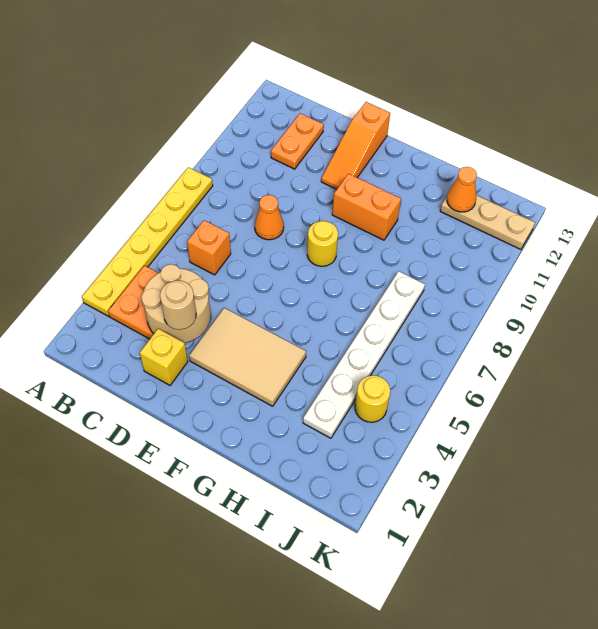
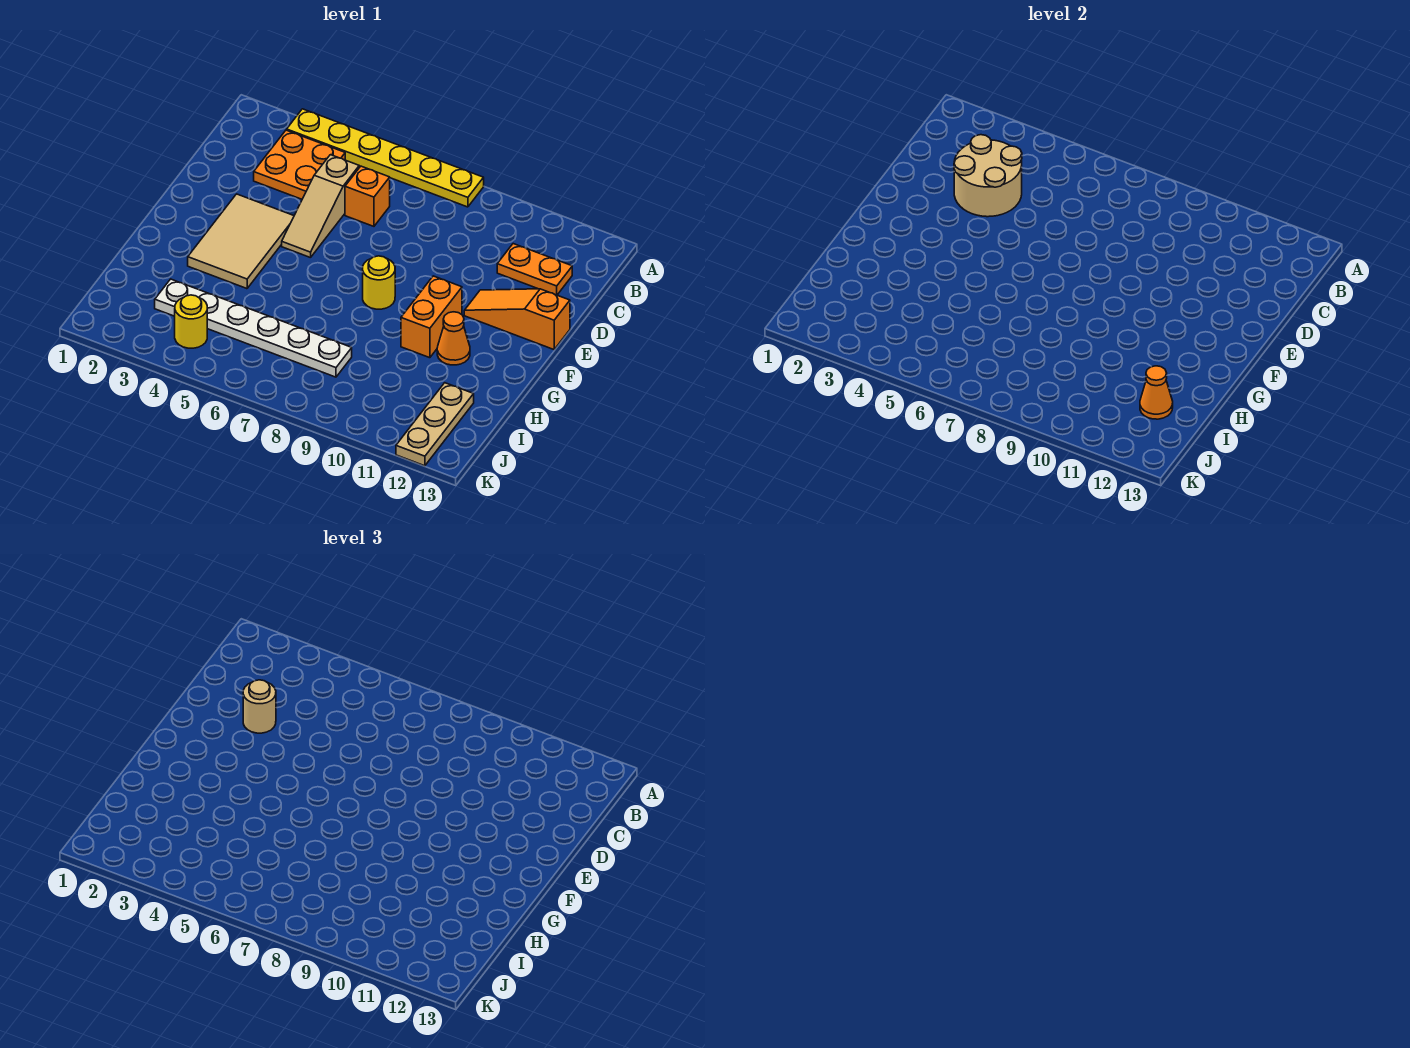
none -> tan 1x3 slope [282,155,359,258]
yellow 1x1 brick [140,329,188,385] -> none
orange 1x1 cone [255,195,284,240] -> orange 1x1 cone moved to [437,312,470,365]

